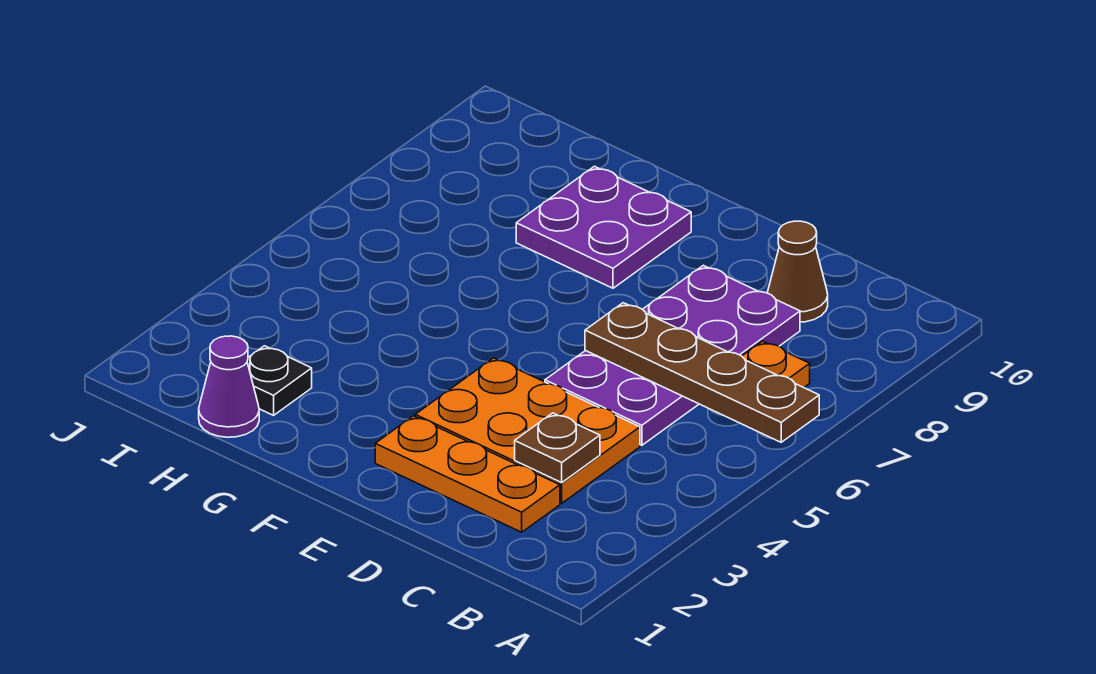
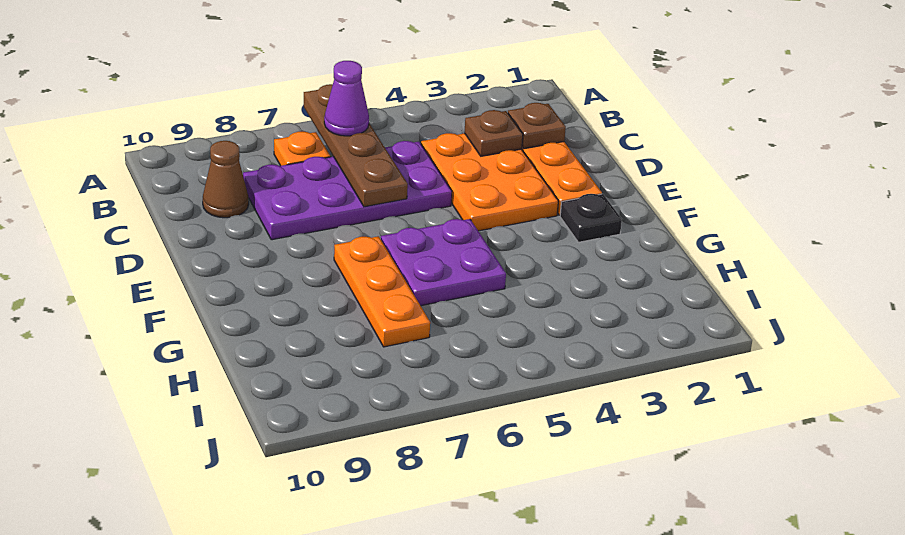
none -> brown 1x1 plate [508,103,566,149]
none -> orange 1x3 plate [334,236,430,347]
purple 2x2 plate [516,166,691,288] -> purple 2x2 plate moved to [381,219,506,306]
purple 1x1 cone [199,336,259,437] -> purple 1x1 cone moved to [324,61,369,136]
black 1x1 plate [247,346,312,415] -> black 1x1 plate moved to [560,194,622,242]

